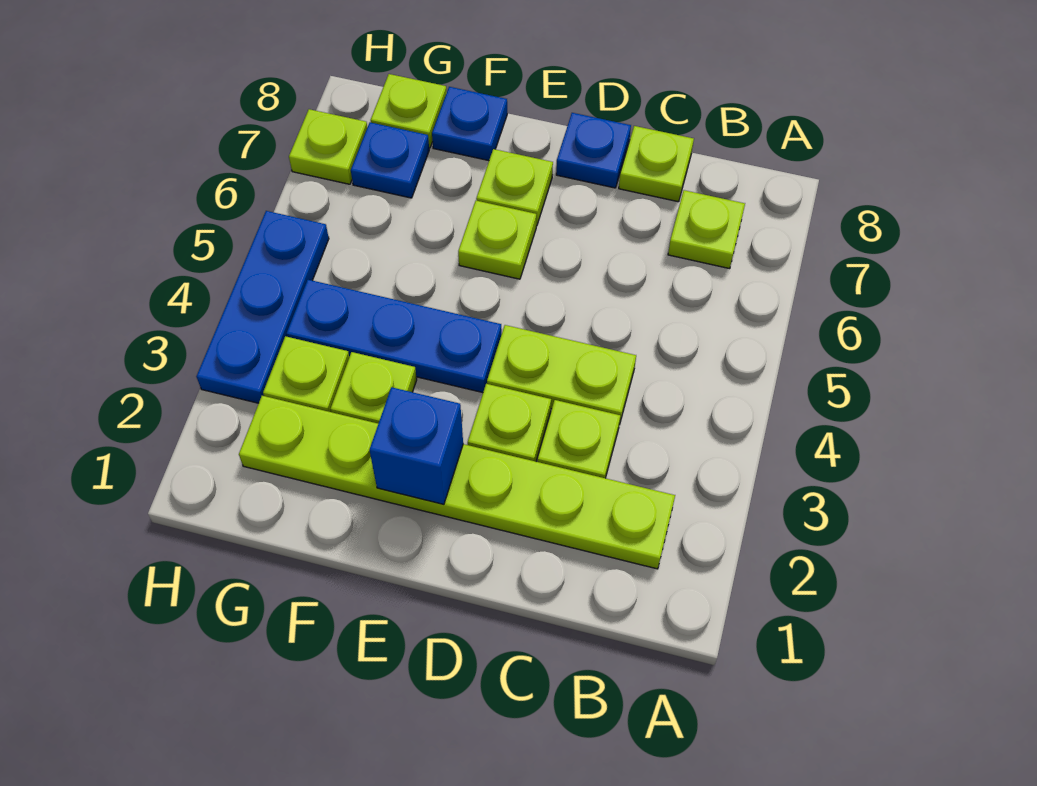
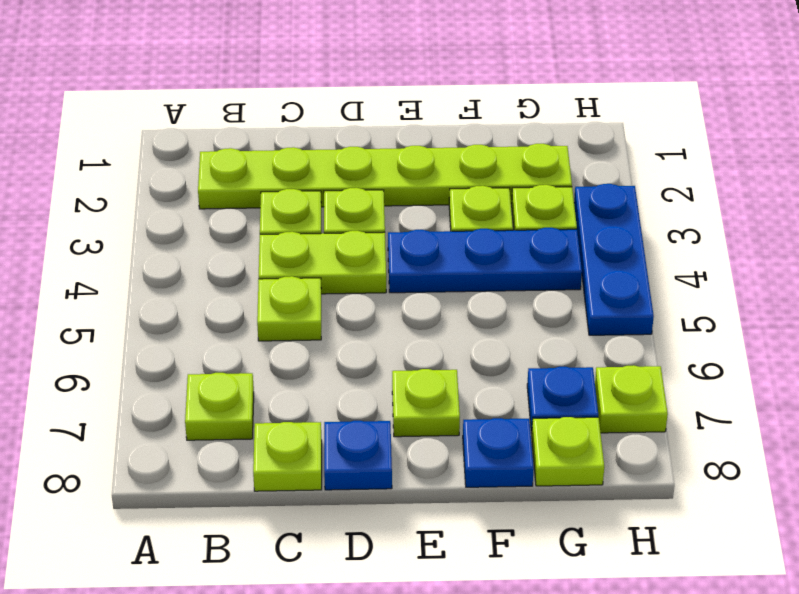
blue 1x1 brick [370,387,463,505] -> none
lime 1x1 plate [458,201,536,279] -> lime 1x1 plate moved to [257,276,321,341]

